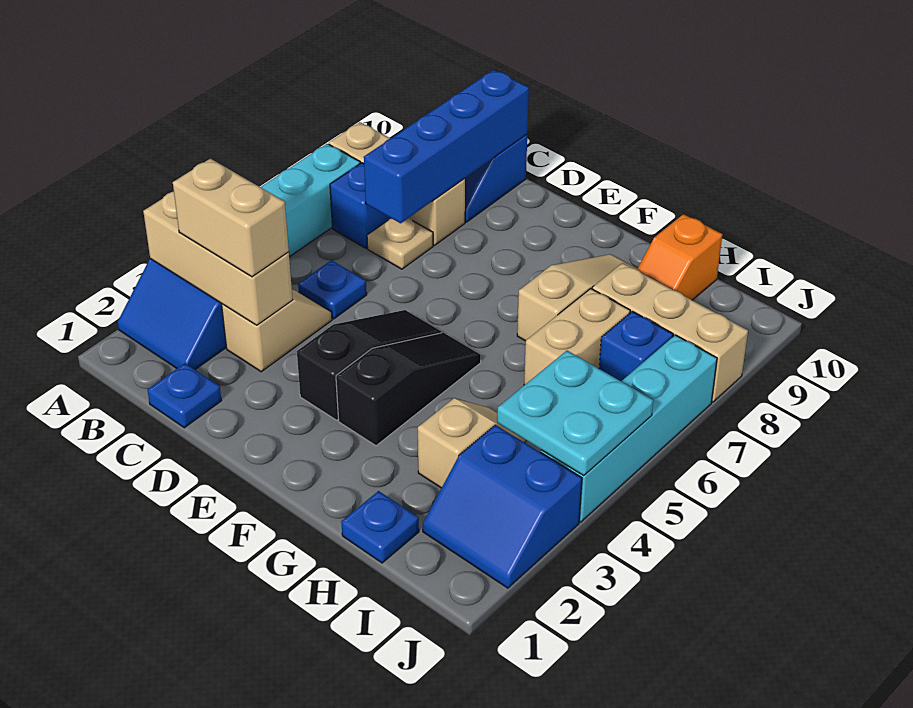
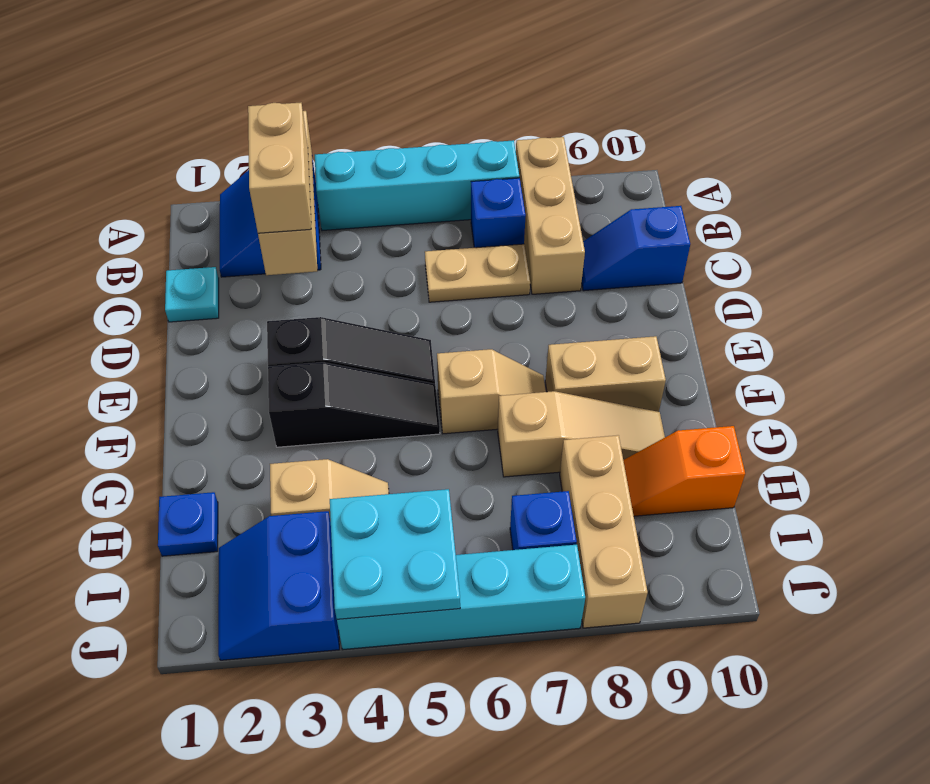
blue 1x1 plate [148,363,222,428] -> cyan 1x1 plate [165,267,219,322]
tan 1x2 slope [222,290,332,372] -> tan 1x2 slope moved to [437,349,546,434]
blue 1x1 plate [298,260,367,319] -> none
tan 1x1 plate [367,218,433,269] -> tan 1x2 plate [425,244,530,302]
blue 1x4 brick [364,70,529,223] -> none
tan 1x2 brick [524,289,630,385] -> tan 1x2 brick moved to [545,336,666,412]

